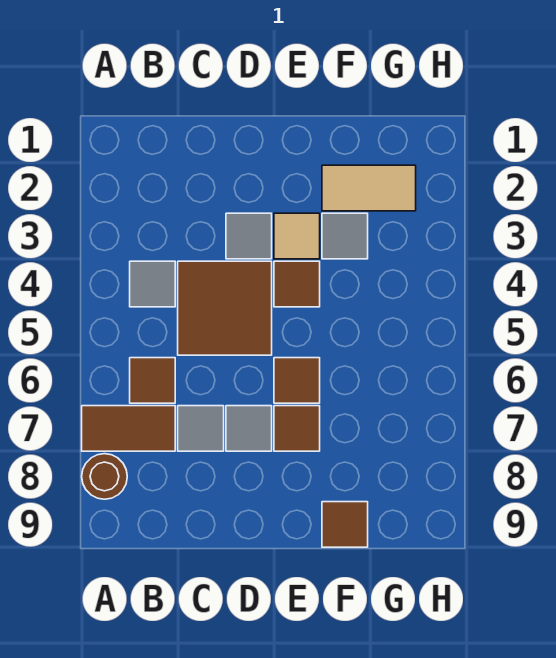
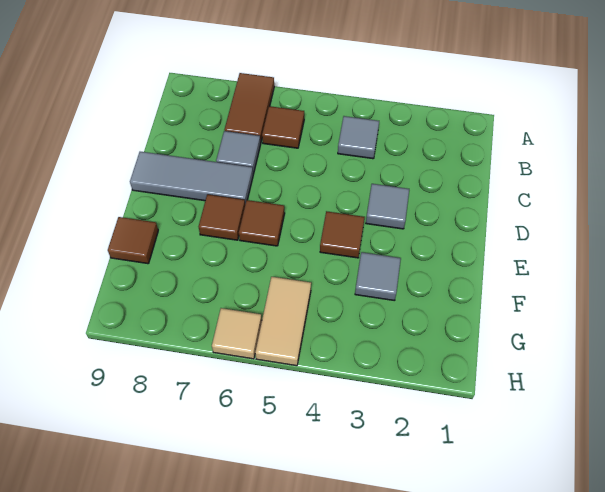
brown 1x1 round brick [82,454,127,499] -> none
brown 2x2 tile [178,261,272,355] -> none
grey 1x1 tile [226,406,272,451] -> grey 1x3 tile [130,152,253,204]
tan 1x1 tile [274,213,320,259] -> tan 1x1 tile moved to [212,308,262,359]
tan 1x2 tile [322,165,416,211] -> tan 1x2 tile moved to [255,277,311,366]

